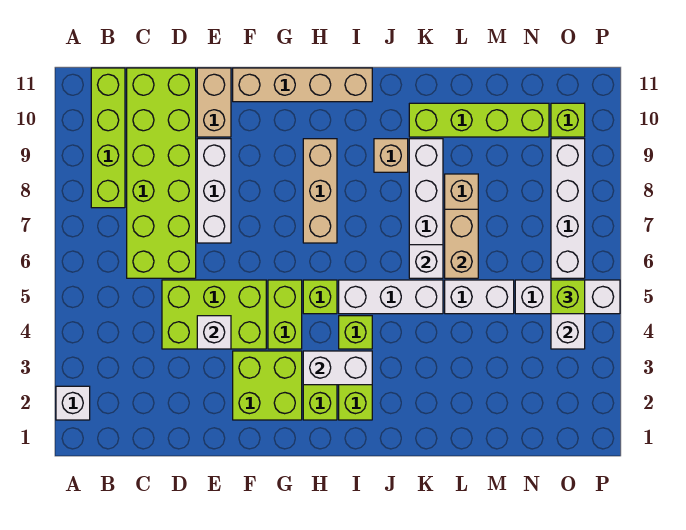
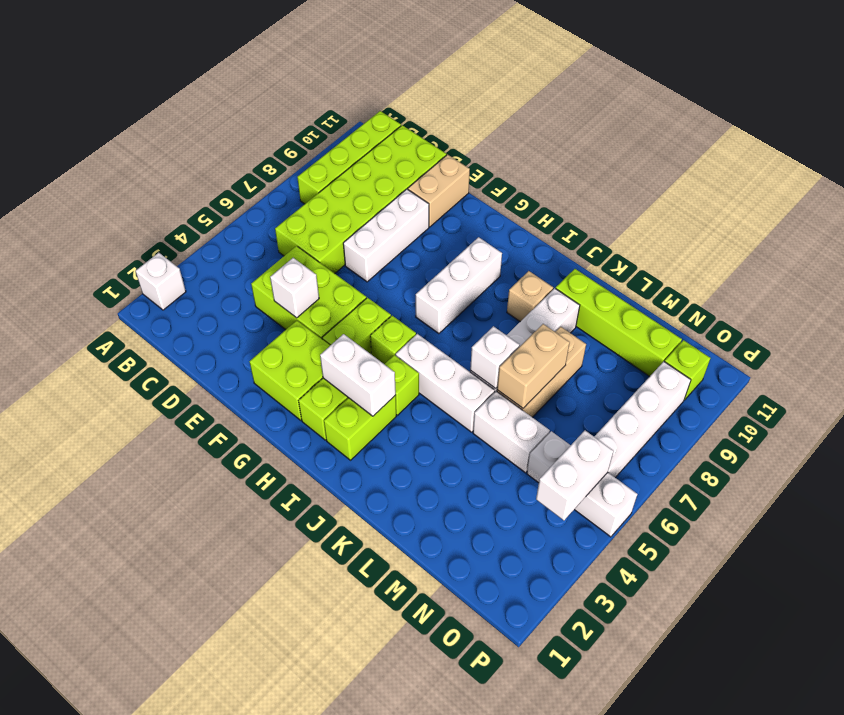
tan 1x4 brick [233,68,372,102] -> none
tan 1x3 brick [303,139,337,243] -> white 1x3 brick [416,237,502,334]
lime 1x1 brick [551,280,585,314] -> none

